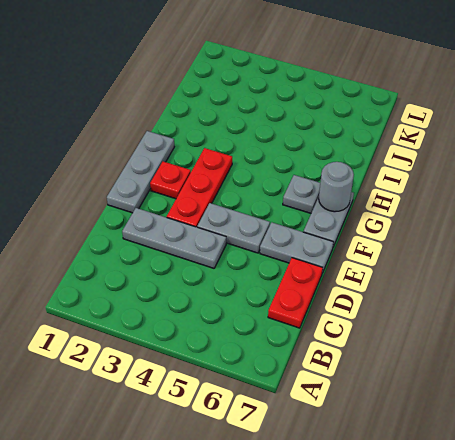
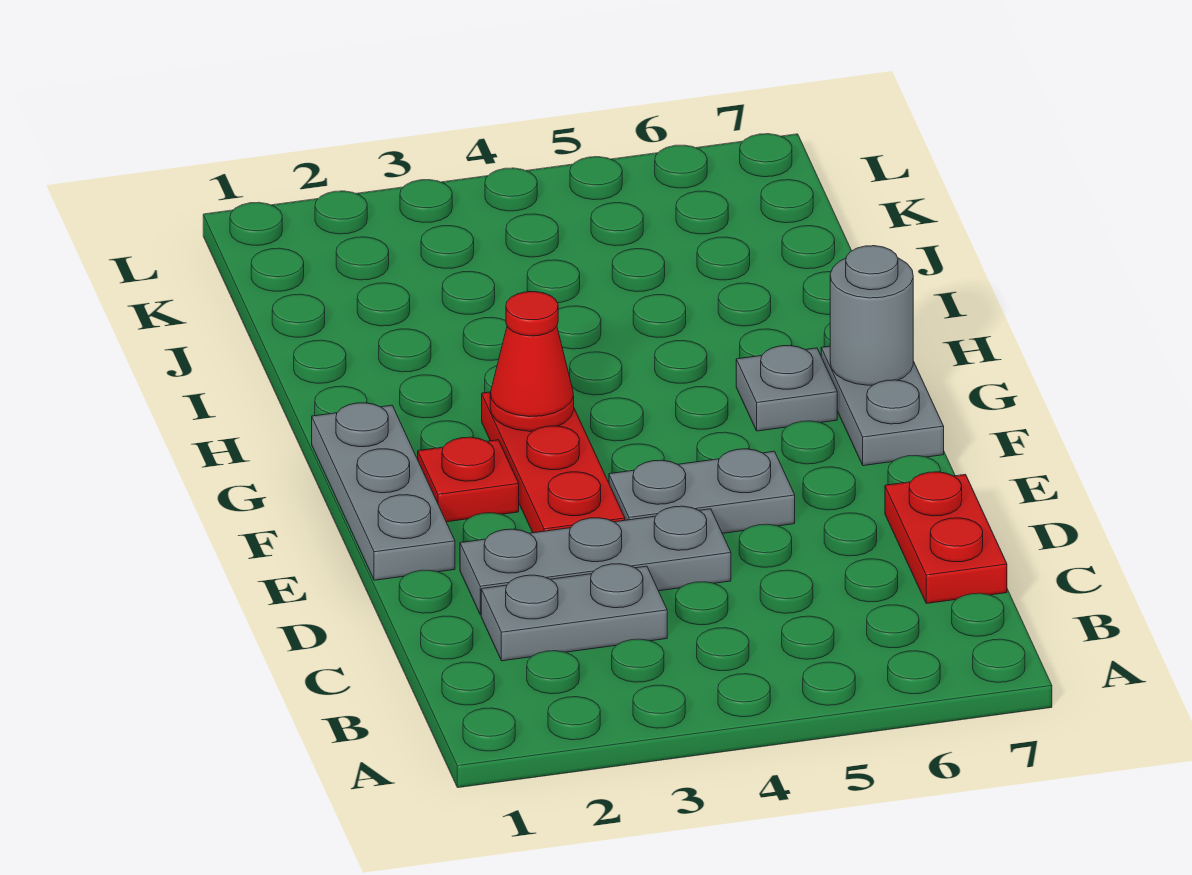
grey 1x2 plate [260,222,333,273] -> grey 1x2 plate moved to [481,564,667,661]
none -> red 1x1 cone [490,292,574,431]

